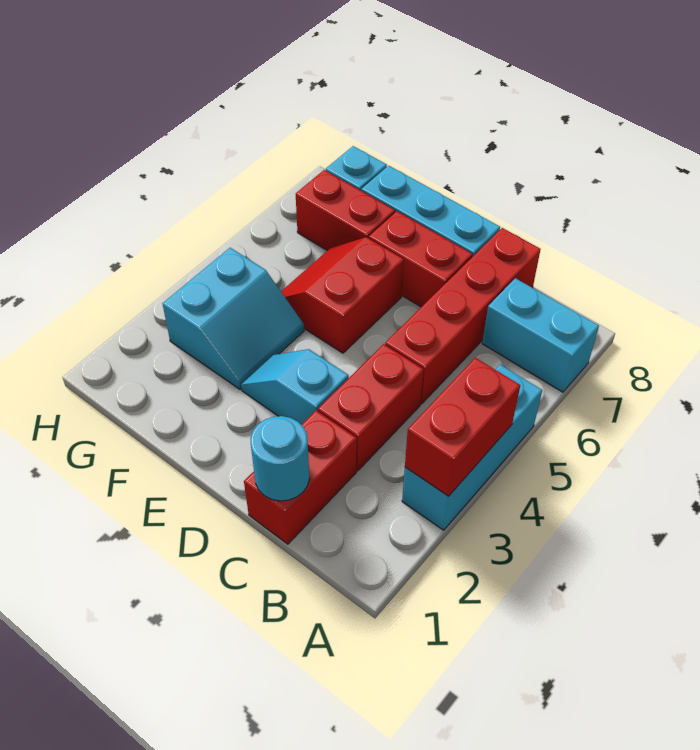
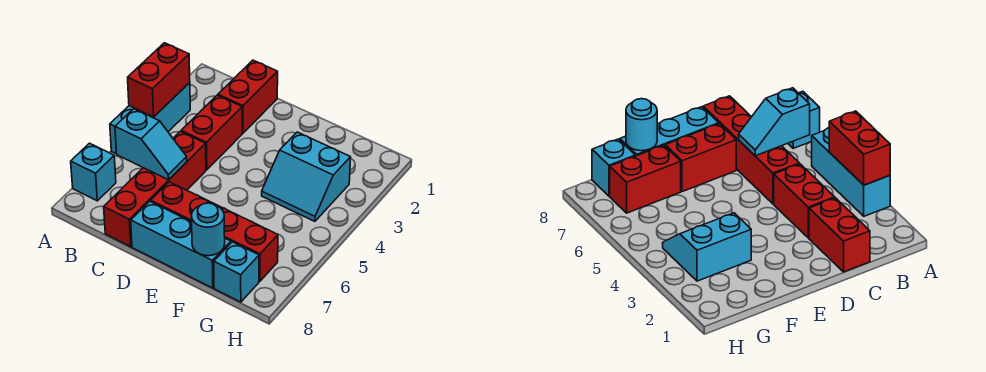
cyan 1x2 brick [482,278,599,392] -> cyan 1x1 brick [71,143,116,201]
cyan 1x1 round brick [250,416,310,501] -> cyan 1x1 round brick moved to [191,203,225,256]
cyan 1x2 slope [241,349,349,425] -> cyan 1x2 slope moved to [115,109,187,180]
red 2x2 slope [281,237,404,353] -> none
cyan 2x2 slope [163,248,304,389] -> cyan 2x2 slope turned to [262,132,351,221]

